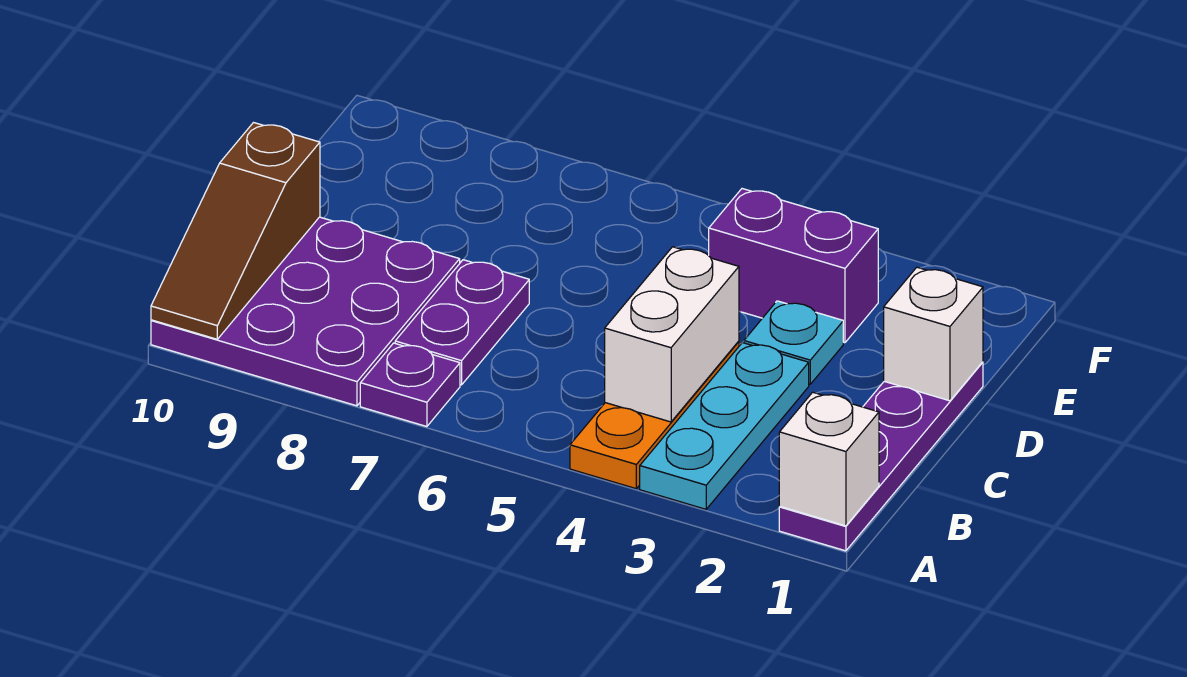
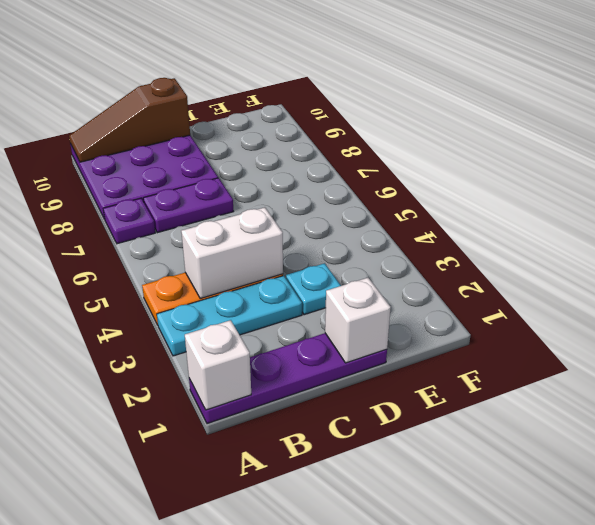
purple 1x2 brick [709,189,878,343] -> none

